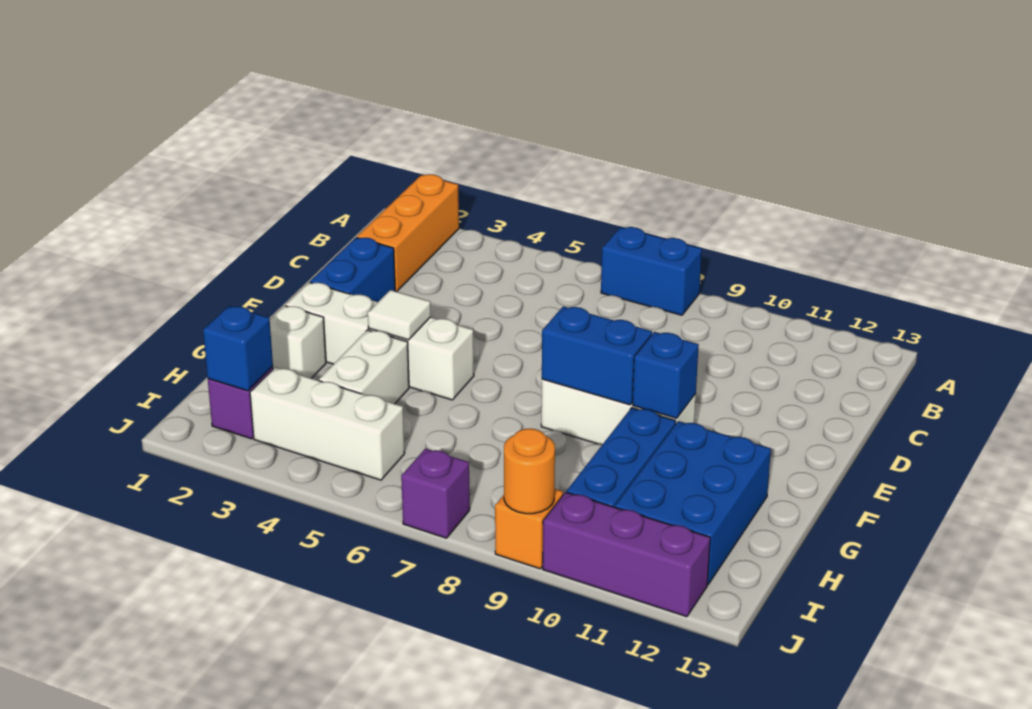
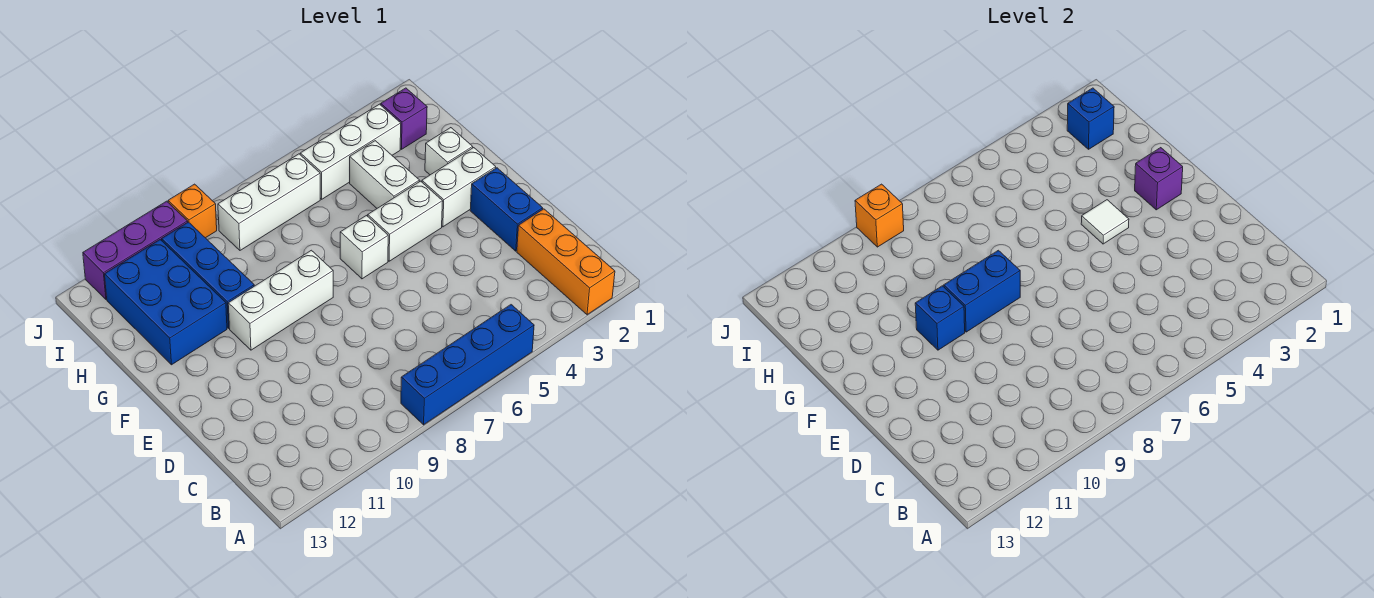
blue 1x2 brick [601,227,702,315] -> blue 1x4 brick [401,305,534,425]
none -> white 1x1 brick [340,216,388,279]
none -> white 1x3 brick [218,154,320,250]
purple 1x1 brick [401,448,470,538] -> purple 1x1 brick moved to [1135,148,1183,210]
orange 1x1 round brick [504,429,555,514] -> orange 1x1 brick [855,184,904,247]

